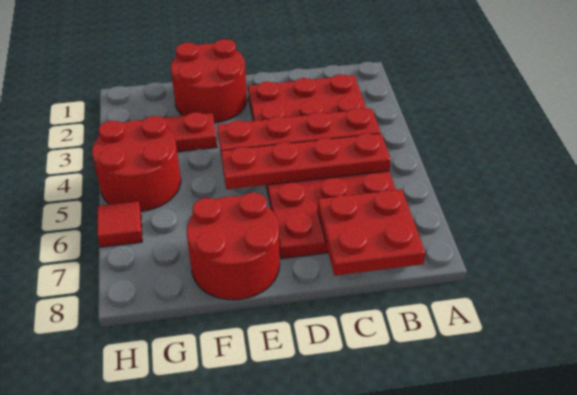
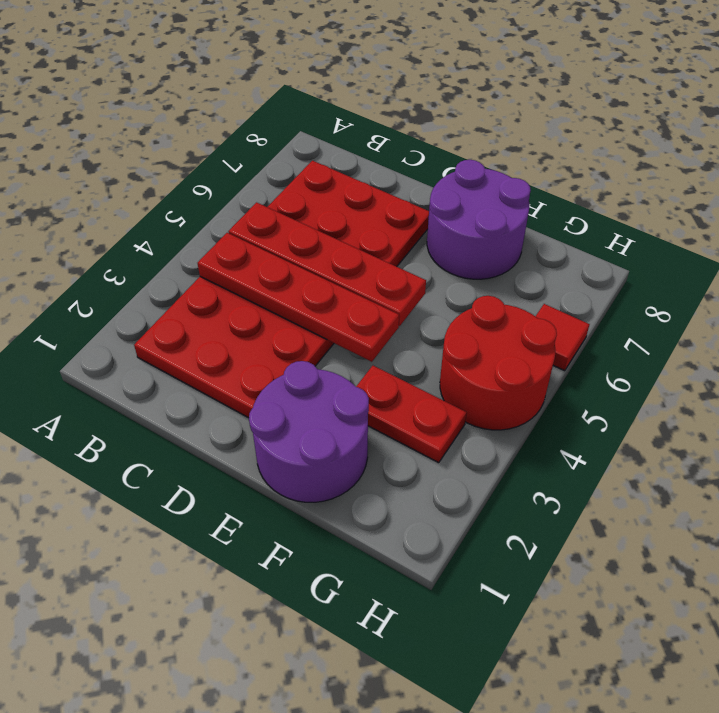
red 2x2 plate [318,189,425,275] -> none
red 2x2 round brick [171,39,247,123] -> purple 2x2 round brick [249,361,369,502]
red 2x2 round brick [187,193,280,300] -> purple 2x2 round brick [427,160,531,279]

